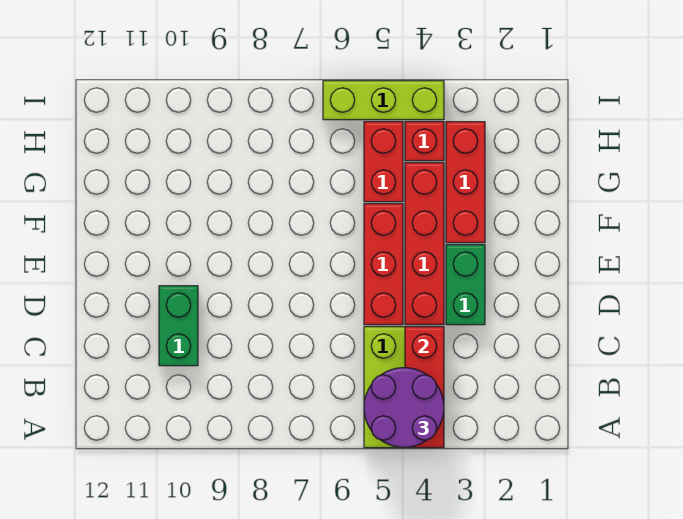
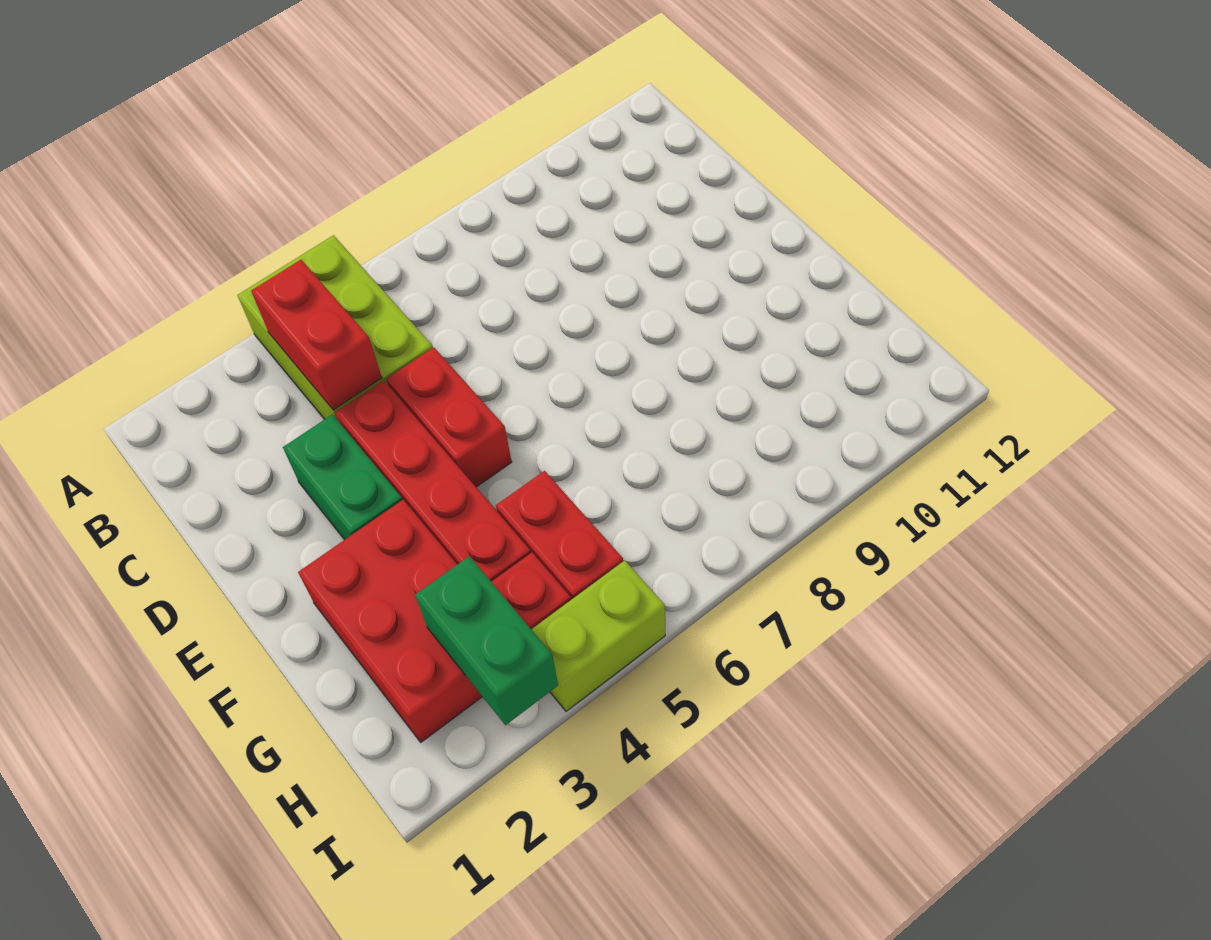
red 1x3 brick [405,327,444,448] -> red 1x2 brick [251,260,382,410]
purple 2x2 round brick [364,368,444,448] -> none
green 1x2 brick [159,286,198,366] -> green 1x2 brick moved to [415,556,558,725]
red 1x3 brick [364,204,403,325] -> red 1x2 brick [387,348,512,487]
red 1x3 brick [446,122,485,243] -> red 2x3 brick [298,500,482,742]
lime 1x3 brick [323,81,444,120] -> lime 1x2 brick [531,560,665,711]

